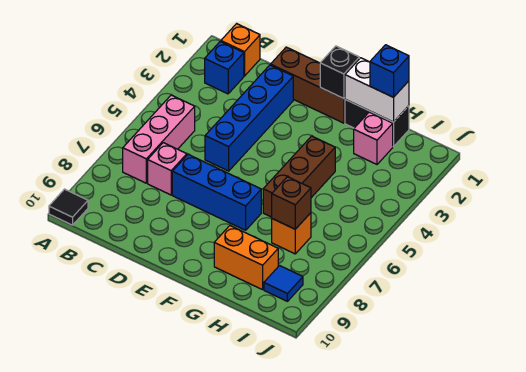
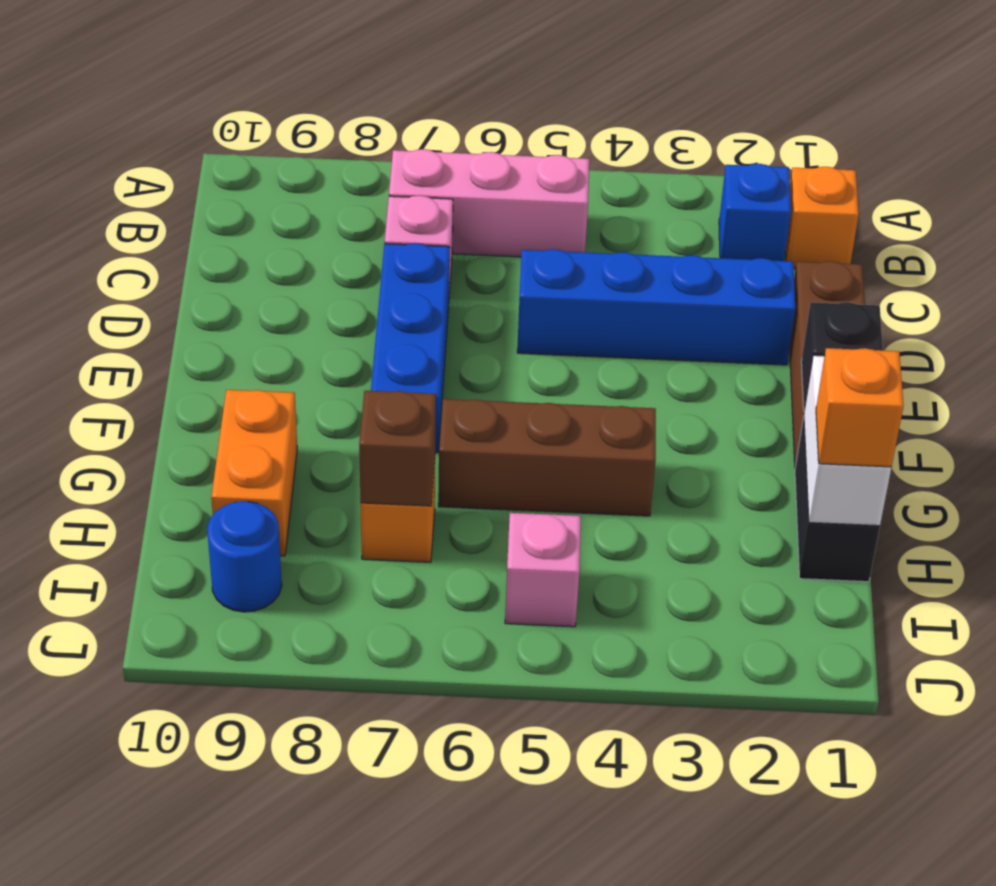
black 1x1 tile [49,189,88,225] -> none
blue 1x1 brick [370,45,409,97] -> orange 1x1 brick [816,348,904,467]
pink 1x1 brick [354,112,393,164] -> pink 1x1 brick moved to [505,513,581,627]
blue 1x1 tile [264,266,303,301] -> blue 1x1 round brick [207,501,282,612]

